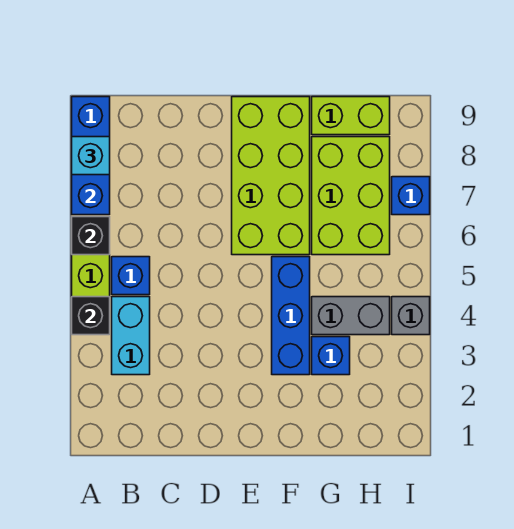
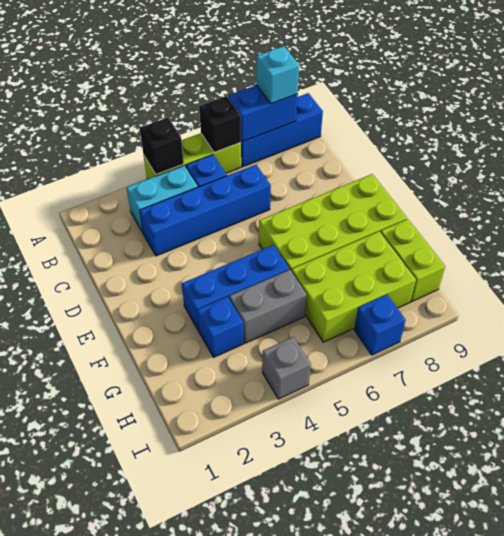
none -> blue 1x4 brick [140,165,271,256]
grey 1x2 brick [312,297,390,335] -> grey 1x2 brick turned to [229,270,307,343]

